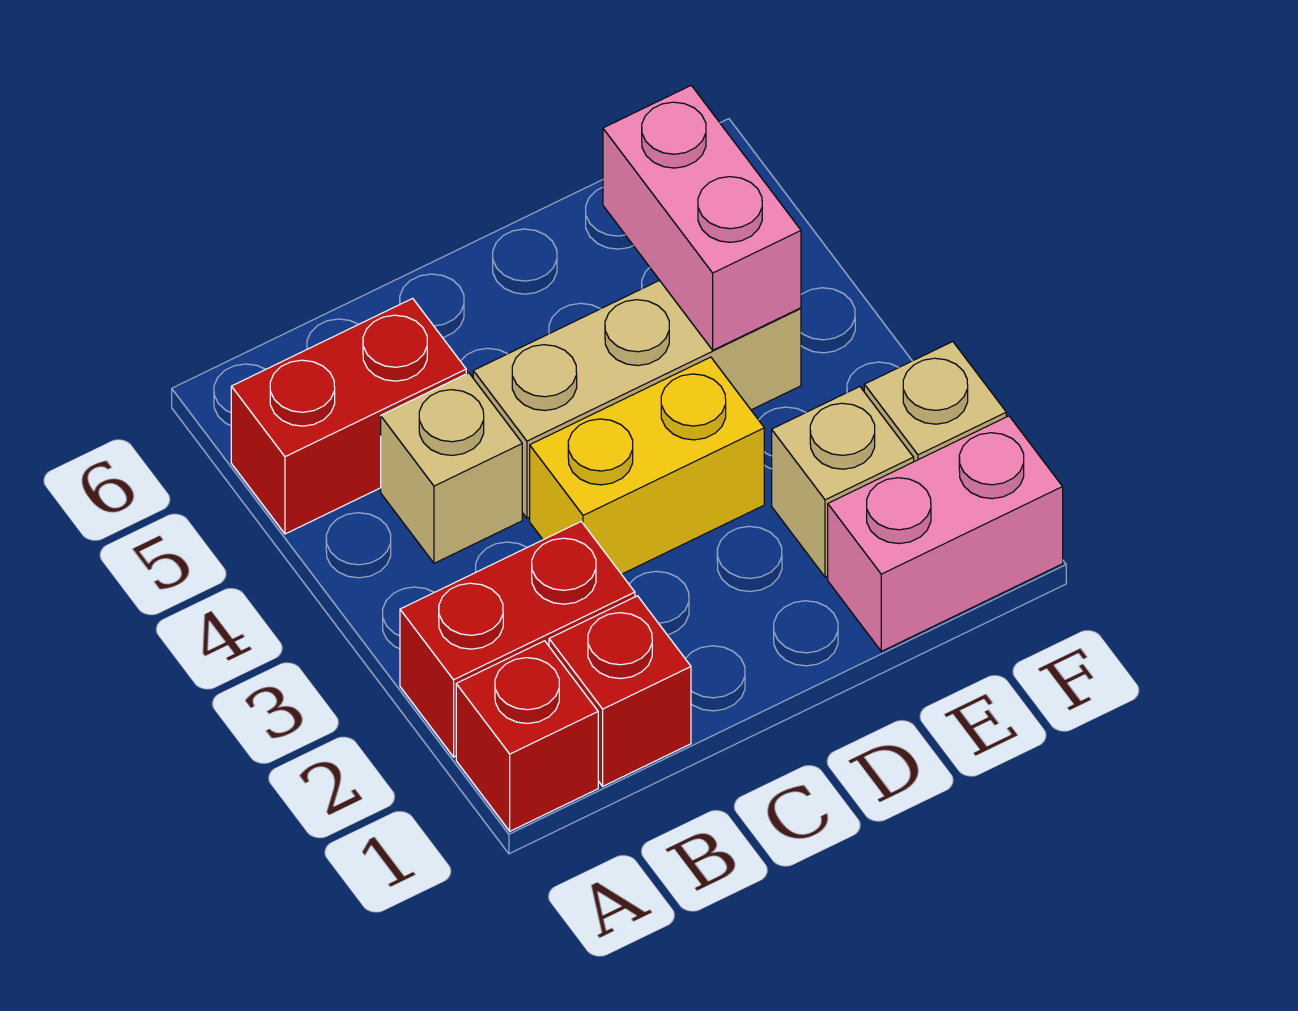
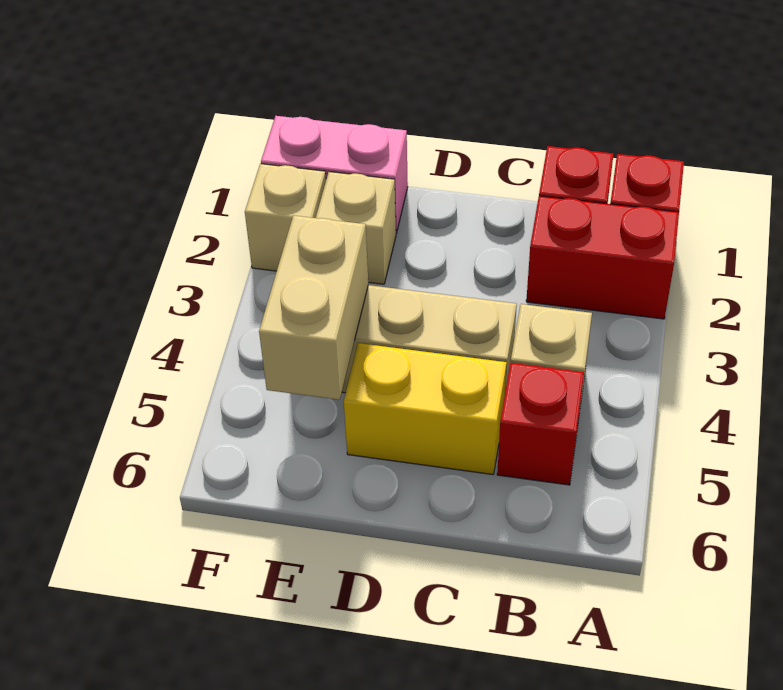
red 1x2 brick [231,298,466,534] -> red 1x1 brick [497,363,584,485]
yellow 1x2 brick [530,357,764,574] -> yellow 1x2 brick moved to [344,343,507,474]
pink 1x2 brick [603,86,801,350] -> tan 1x2 brick [259,215,368,400]

